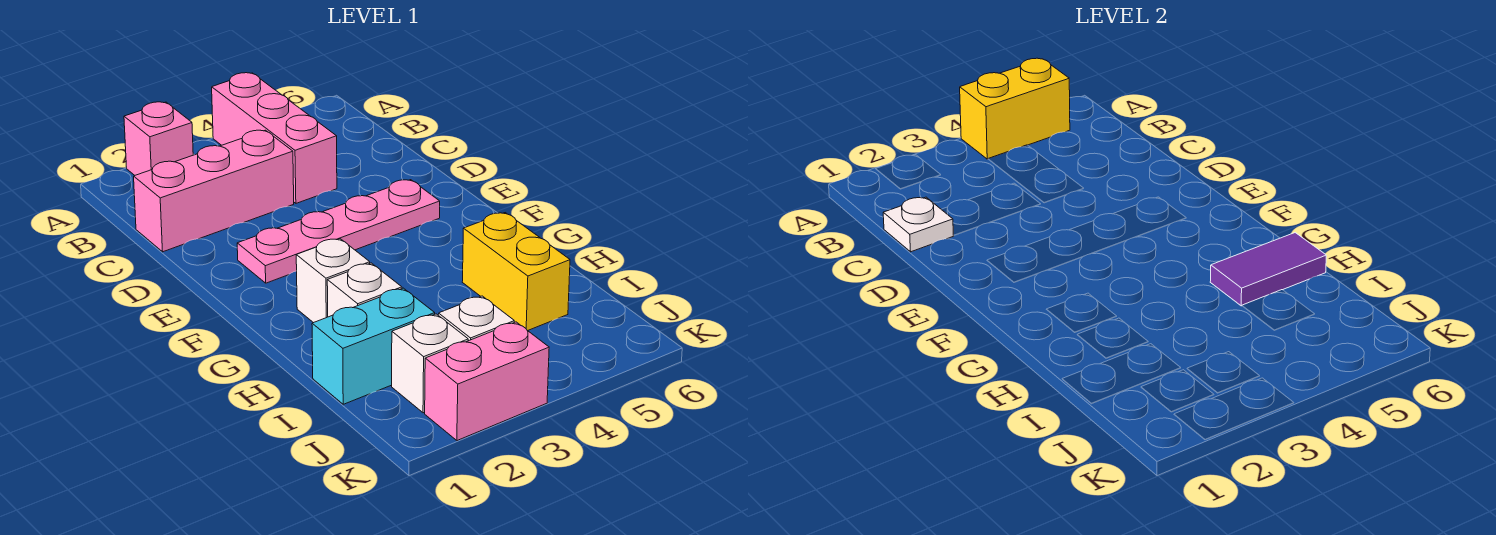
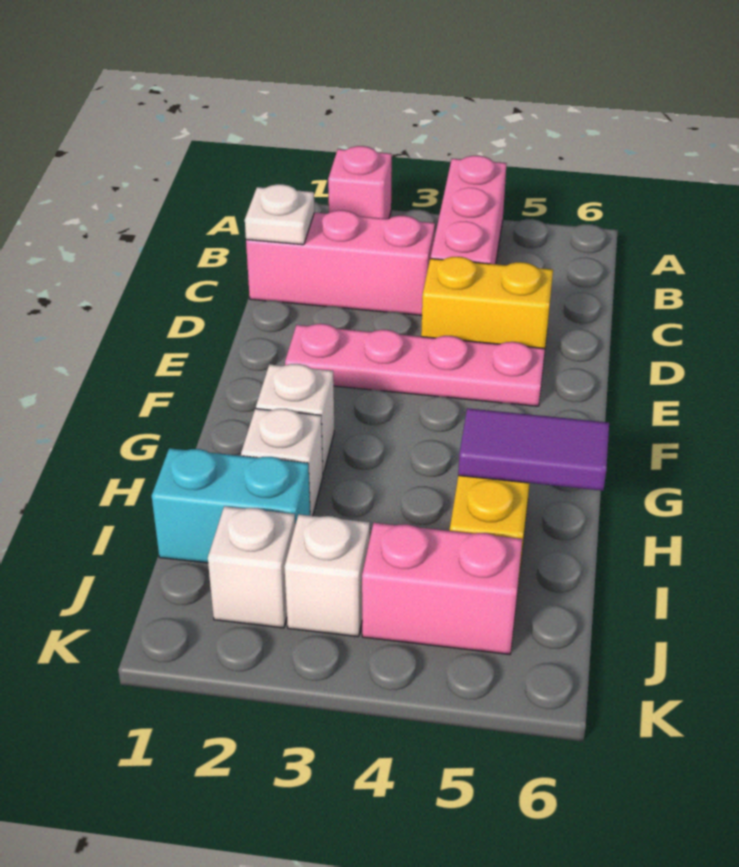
yellow 1x2 brick [960,58,1070,159] -> yellow 1x2 brick moved to [421,257,553,355]
pink 1x2 brick [425,322,549,441] -> pink 1x2 brick moved to [362,523,522,654]

